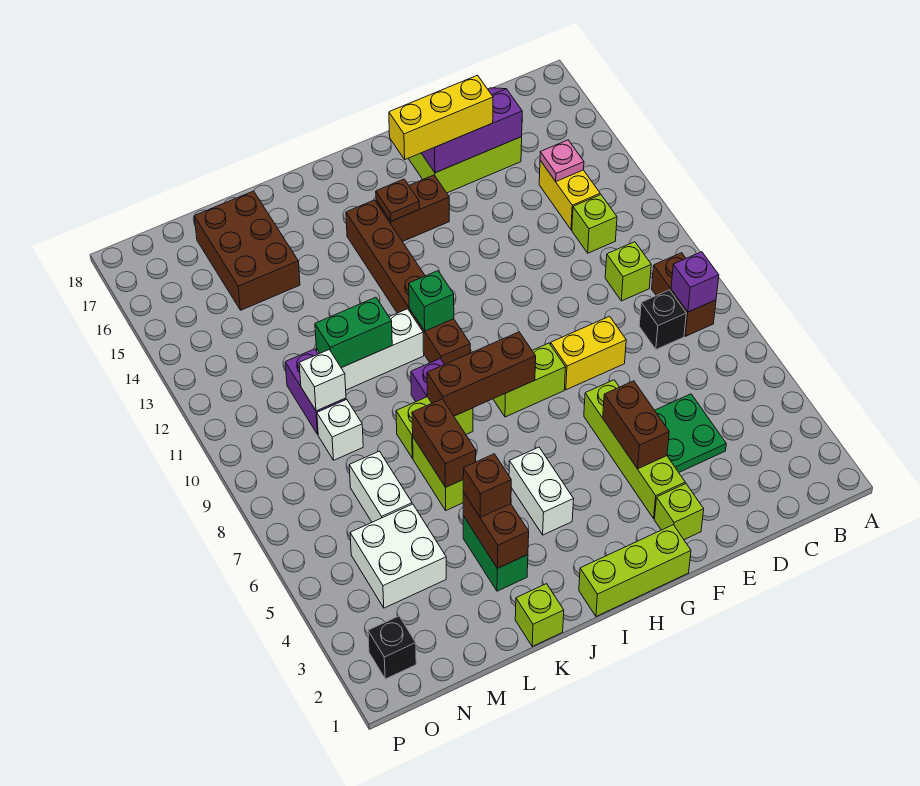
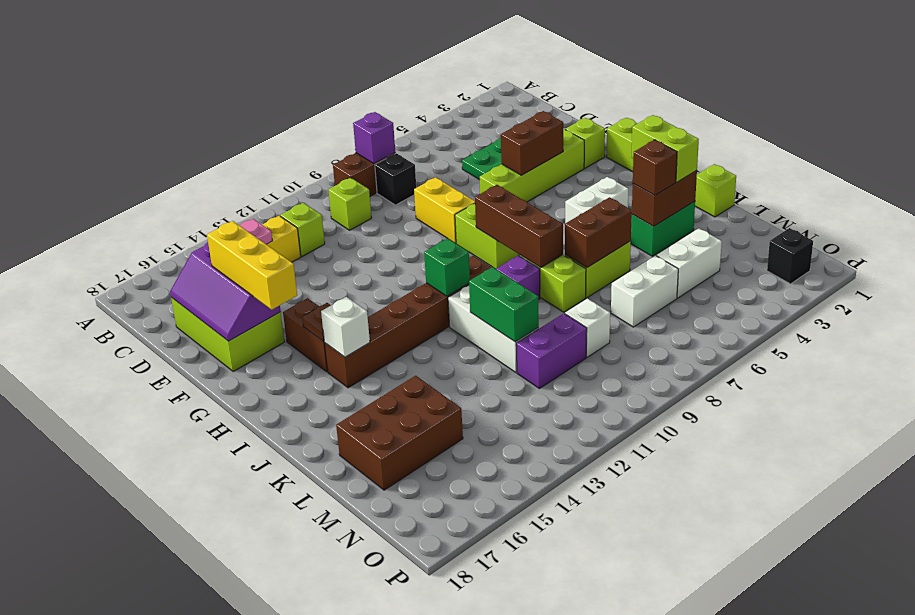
none -> lime 1x2 brick [631,115,699,182]
white 2x2 brick [350,504,446,608] -> white 1x2 brick [657,228,722,298]
white 1x1 brick [299,350,346,411] -> white 1x1 brick moved to [321,297,370,357]

